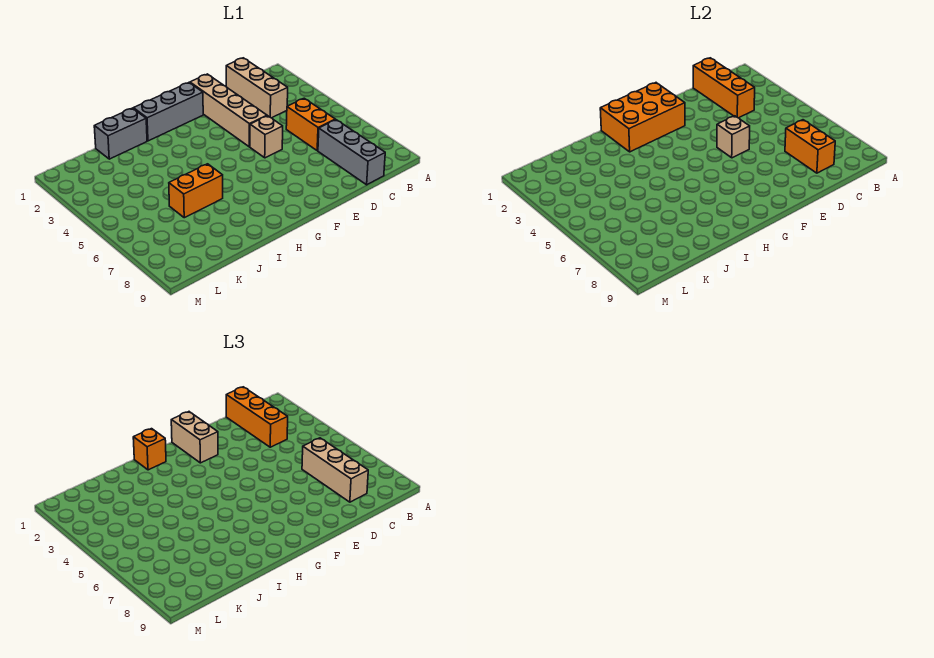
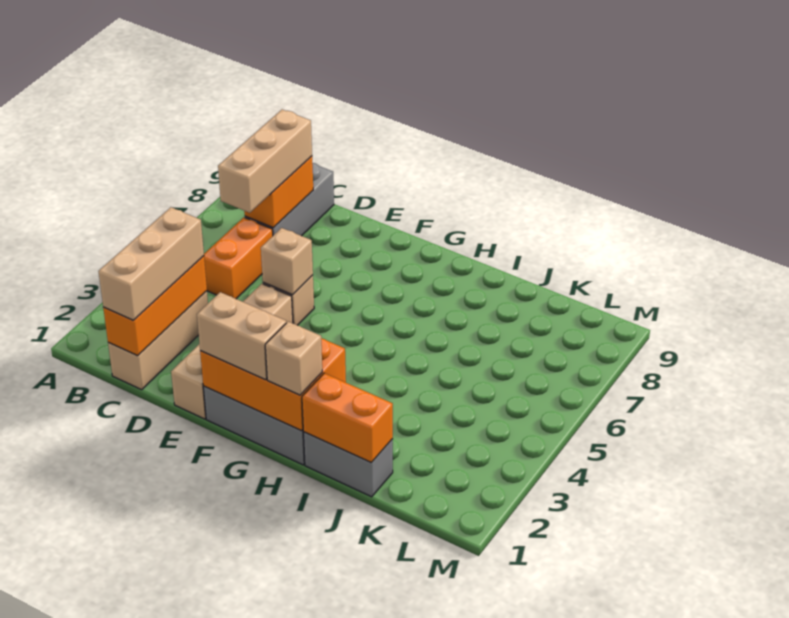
orange 1x3 brick [226,387,288,447] -> tan 1x3 brick [98,207,204,320]
tan 1x2 brick [171,412,218,463] -> tan 1x2 brick turned to [197,292,286,380]
orange 1x1 brick [133,429,166,470] -> tan 1x1 brick [265,322,322,395]
orange 1x2 brick [169,164,223,218] -> orange 1x2 brick moved to [302,373,393,462]

